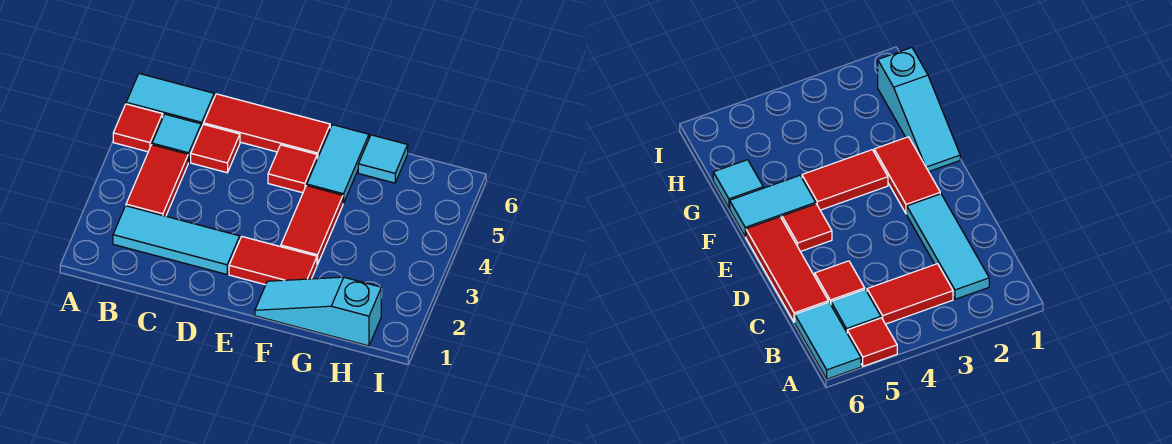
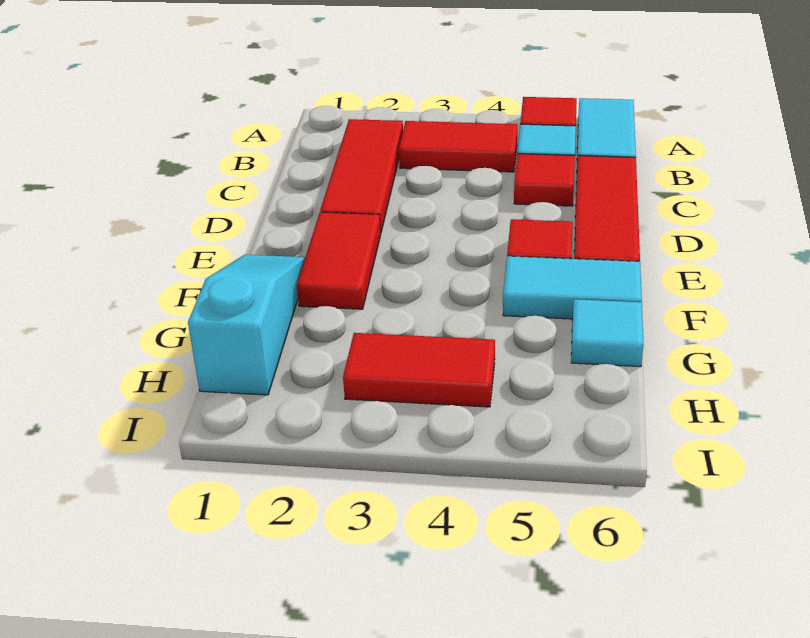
cyan 1x3 tile [113,206,240,274] -> red 1x3 tile [320,119,403,232]
red 1x2 tile [281,186,343,264] -> red 1x2 tile moved to [343,333,495,407]

